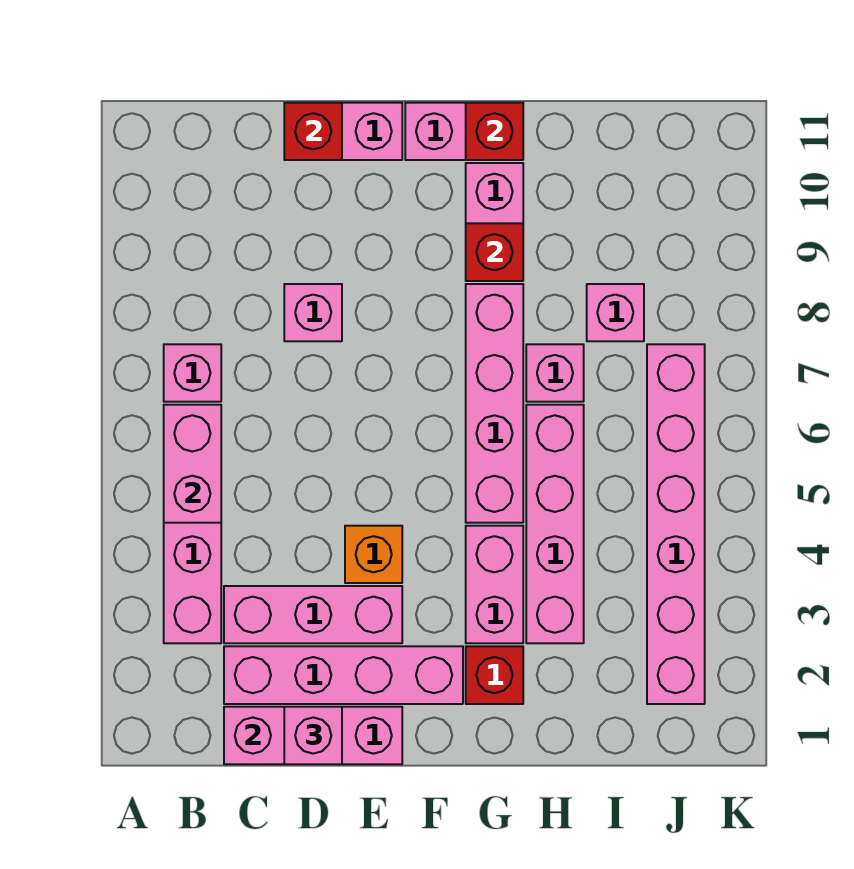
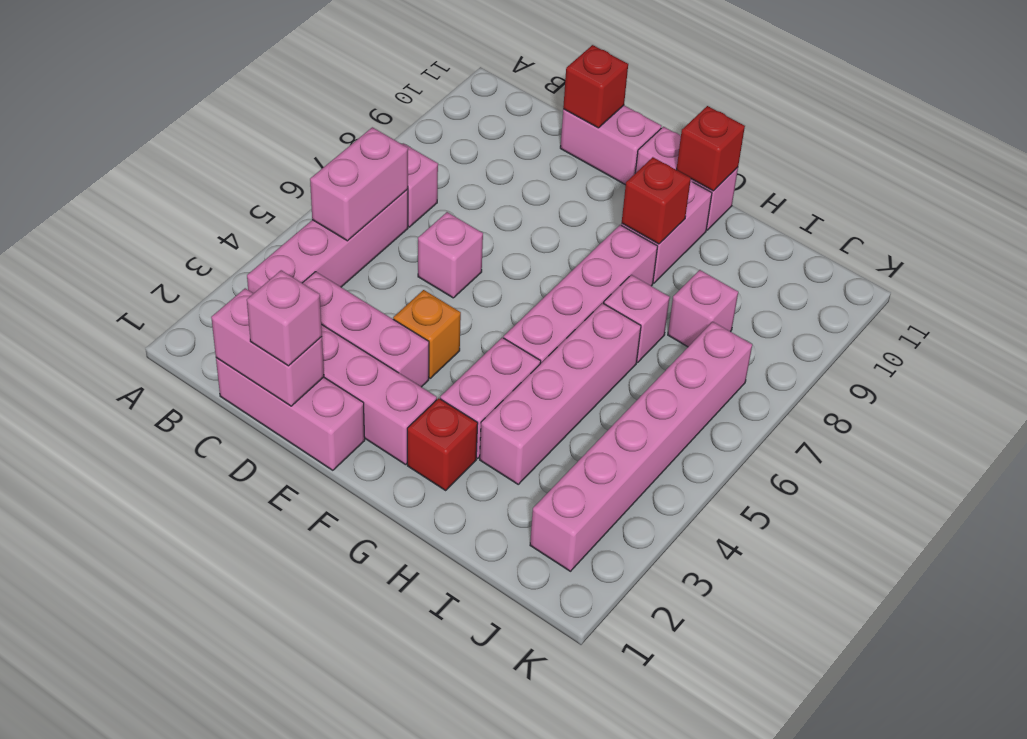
pink 1x1 brick [284,284,342,341] -> pink 1x1 brick moved to [418,212,483,298]

